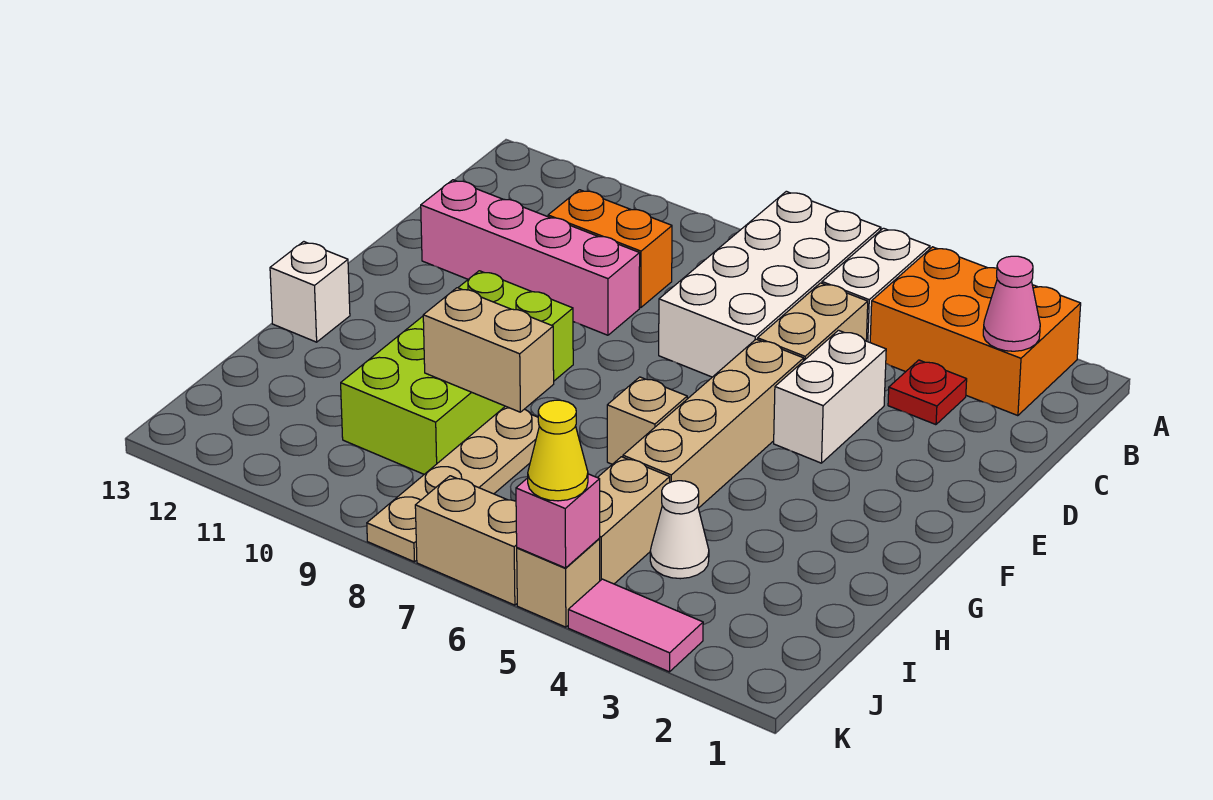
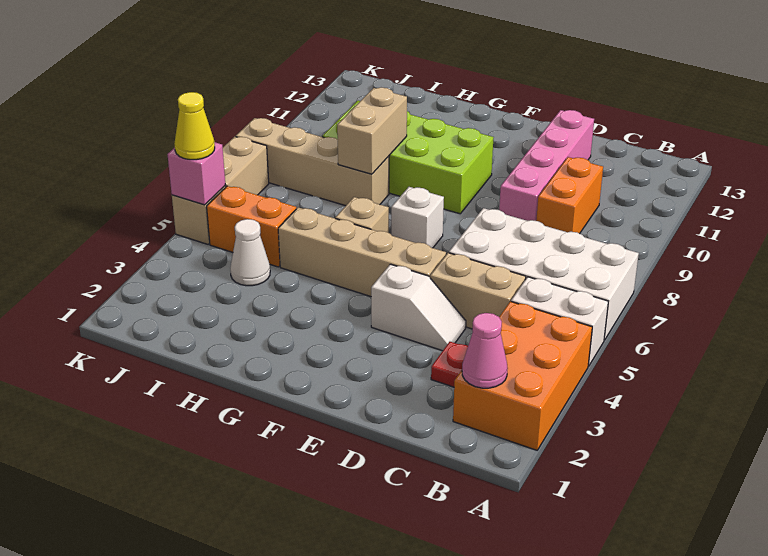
white 1x2 brick [774,330,886,463] -> white 1x2 slope [371,264,466,351]
white 1x1 brick [270,242,350,342] -> white 1x1 brick moved to [391,187,444,248]
tan 1x4 plate [367,406,539,562] -> tan 1x4 brick [236,118,389,206]
tan 1x2 brick [597,457,670,584] -> orange 1x2 brick [207,186,296,267]
pink 1x2 tile [568,579,703,672] -> none

